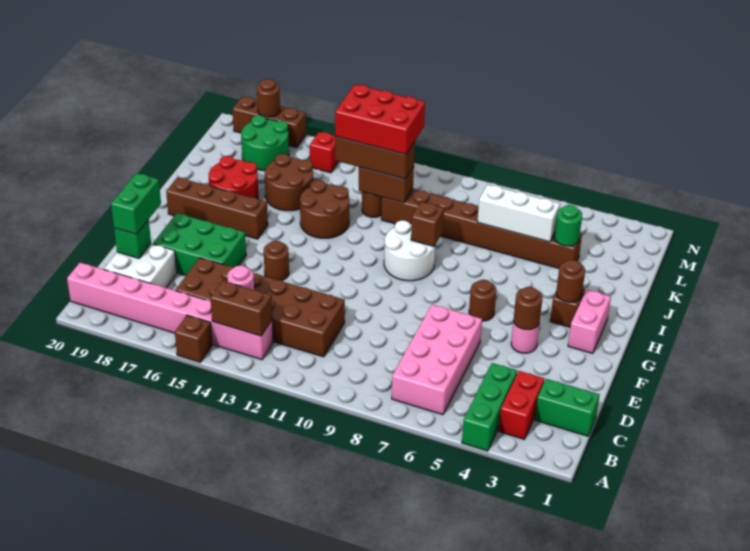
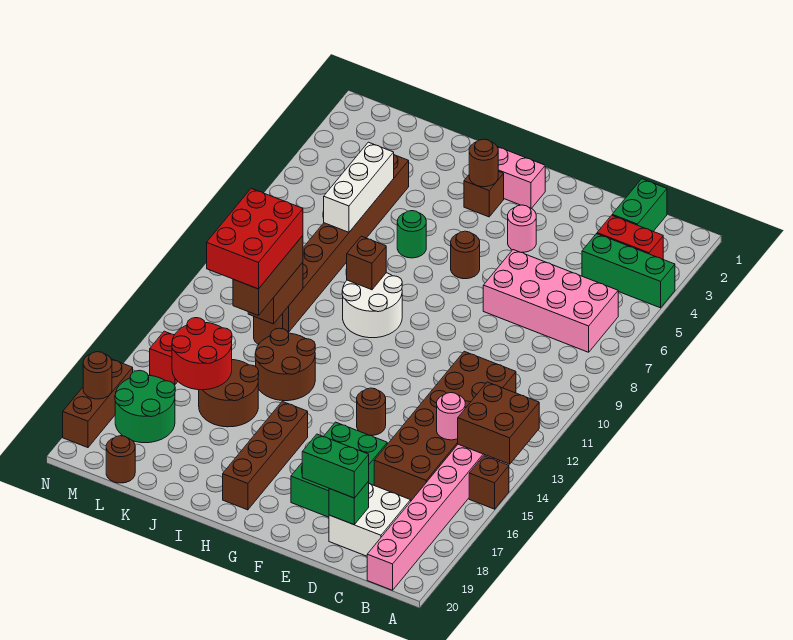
brown 1x2 brick [210,281,272,336] -> brown 2x2 brick [458,382,539,464]
brown 1x1 round brick [514,287,543,330] -> brown 1x1 round brick moved to [106,436,135,483]
red 2x2 round brick [209,156,258,199] -> red 2x2 round brick moved to [172,318,232,390]
green 1x1 round brick [554,205,582,246] -> green 1x1 round brick moved to [397,211,426,258]

